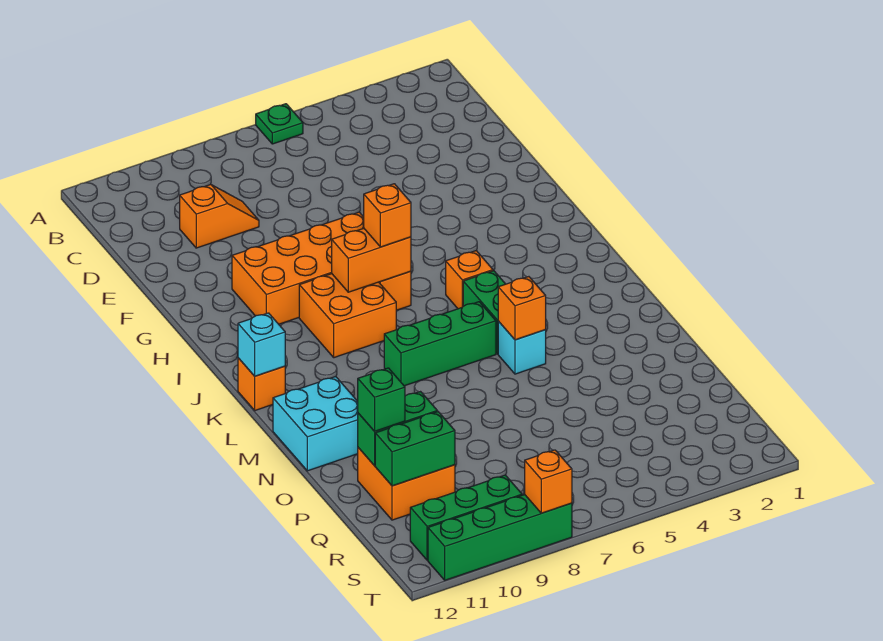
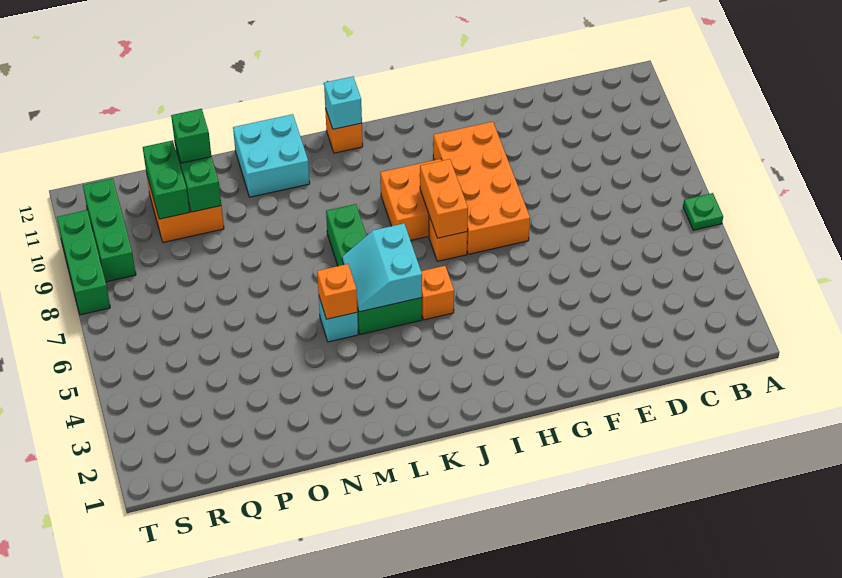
orange 1x2 slope [180,184,259,248] -> none
orange 1x1 brick [364,184,411,247] -> none
none -> cyan 2x2 slope [342,224,422,312]
green 1x4 brick [428,495,572,580] -> green 1x3 brick [57,210,110,315]
orange 1x1 brick [525,450,572,513] -> none

